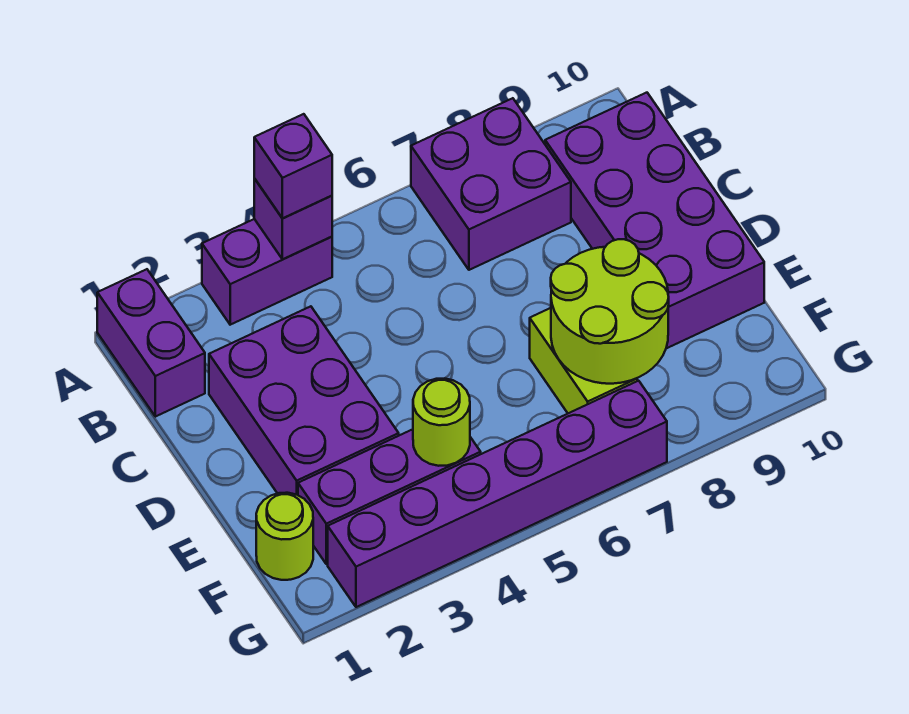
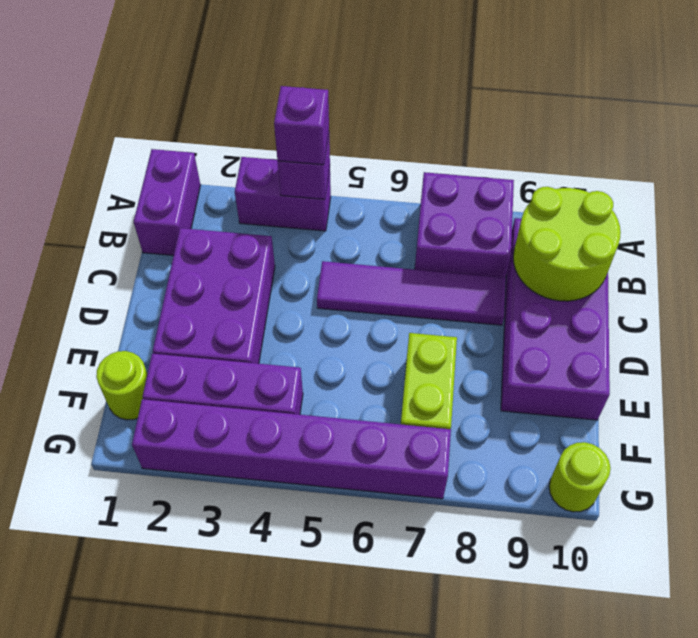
none -> purple 1x4 tile [317,261,506,325]
lime 2x2 round brick [551,239,669,384] -> lime 2x2 round brick moved to [513,187,621,301]
lime 1x1 round brick [413,378,470,466] -> lime 1x1 round brick moved to [549,442,611,512]

